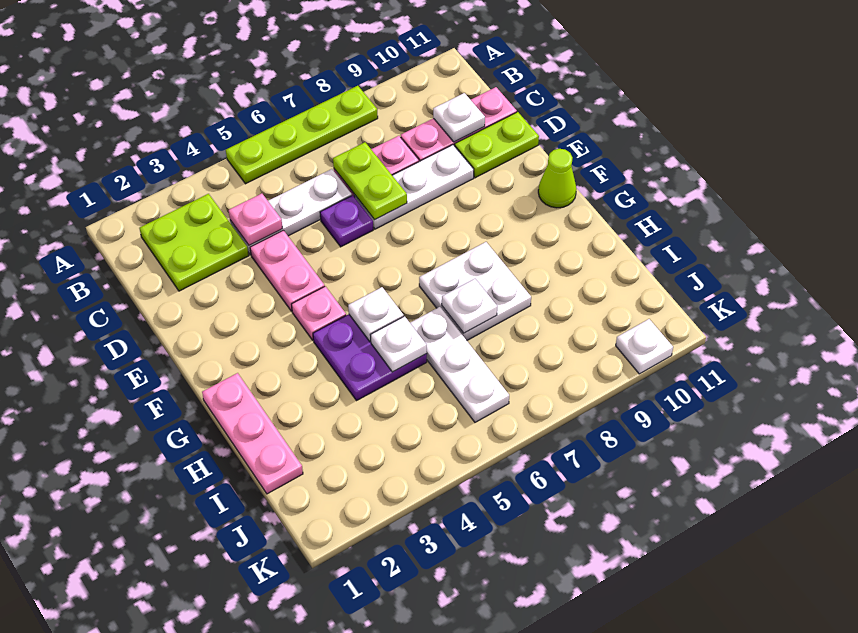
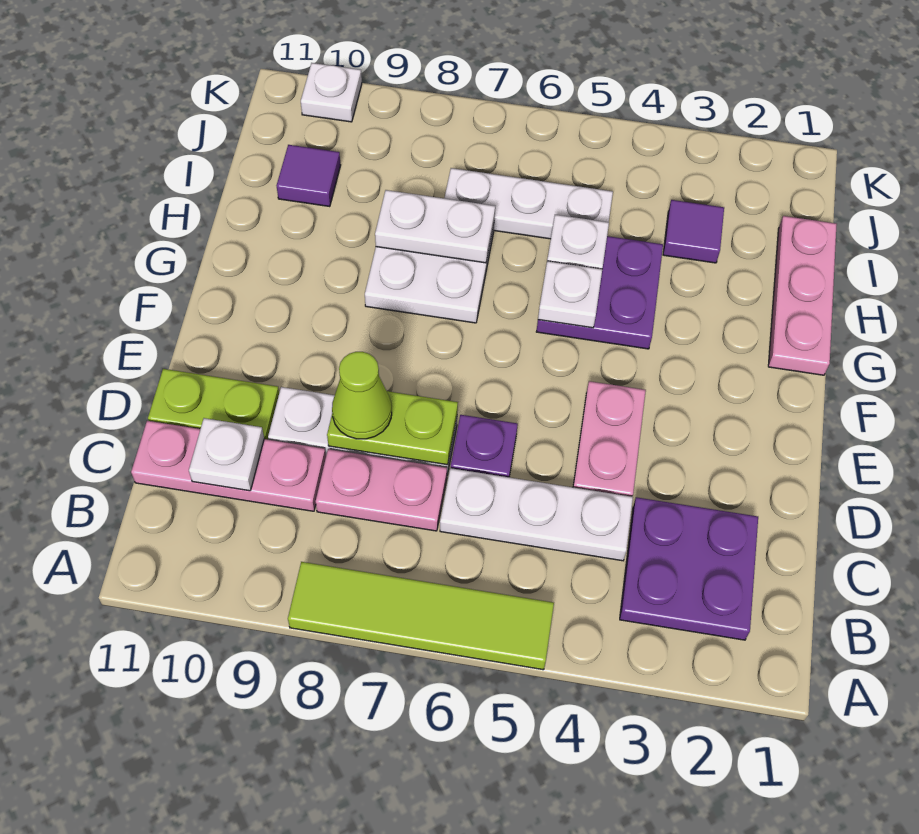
lime 1x4 plate [226,86,378,184] -> lime 1x4 tile [288,562,554,670]
lime 2x2 plate [139,194,249,291] -> purple 2x2 plate [620,497,758,640]
pink 1x1 plate [229,193,283,245] -> none
lime 1x2 plate [333,142,407,220] -> lime 1x2 plate turned to [327,391,458,465]
pink 1x1 plate [292,286,346,340] -> none
lime 1x1 cone [538,149,576,208] -> lime 1x1 cone moved to [332,352,392,439]
white 1x3 plate [410,307,509,422] -> white 1x3 plate turned to [444,168,613,239]
white 1x1 plate [442,279,497,333] -> white 1x2 plate [375,190,495,263]
none -> purple 1x1 tile [663,200,724,263]
none -> purple 1x1 tile [277,145,341,207]

